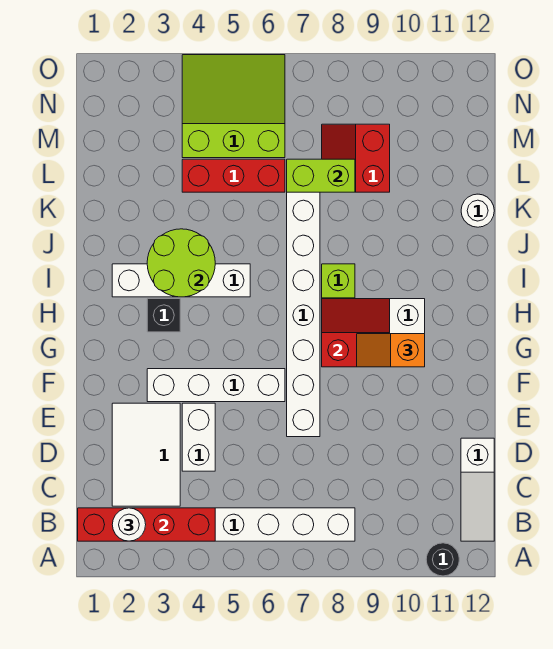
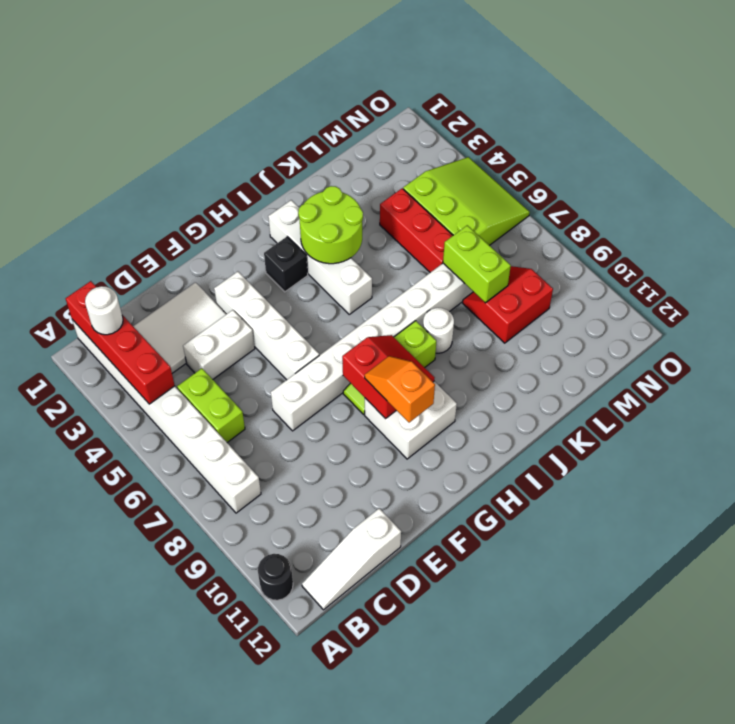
none -> lime 1x2 brick [177,368,245,443]
white 1x1 round brick [461,194,494,227] -> white 1x1 round brick moved to [423,308,454,353]

